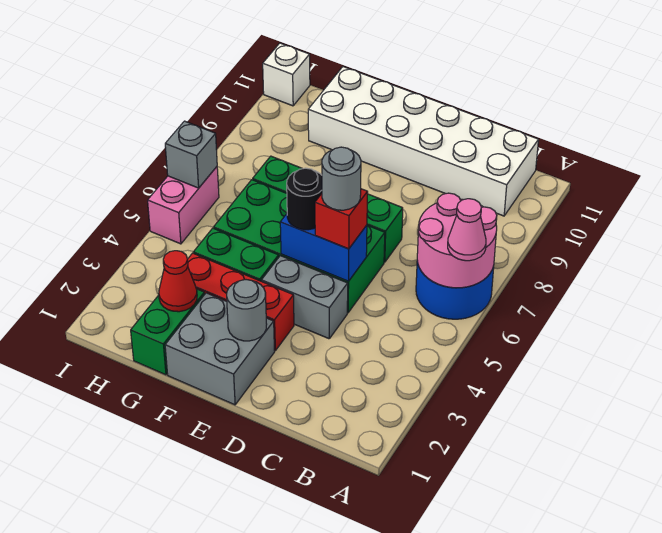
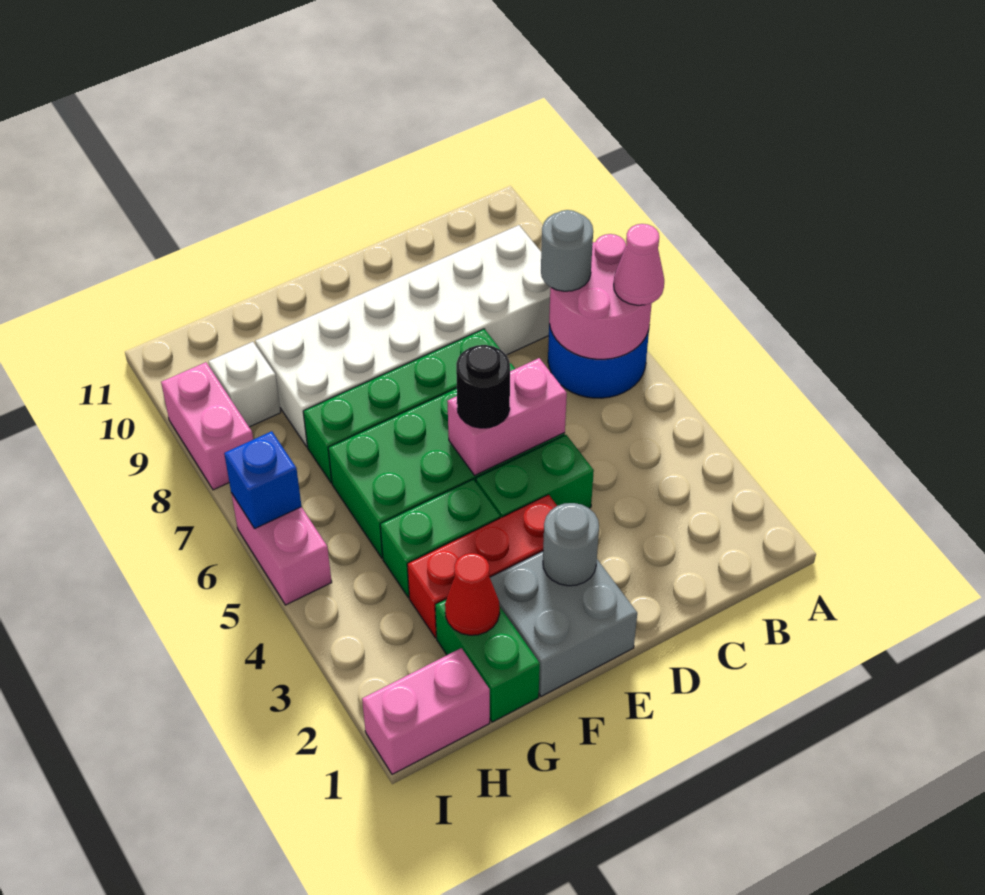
white 2x6 brick [308,67,539,216] -> white 2x6 brick moved to [255,225,550,447]
grey 1x2 brick [262,256,348,339] -> green 1x2 brick [476,435,594,518]
blue 1x2 brick [280,214,367,281] -> pink 1x2 brick [447,358,567,475]
red 1x1 brick [315,189,368,249] -> none
grey 1x1 round brick [322,147,361,210] -> grey 1x1 round brick moved to [541,210,593,291]
none -> pink 1x2 brick [362,648,490,774]
grey 1x1 brick [165,121,217,188] -> blue 1x1 brick [224,431,302,529]
none -> pink 1x2 brick [161,362,253,490]
white 1x1 brick [263,43,310,106] -> white 1x1 brick moved to [209,342,281,427]

